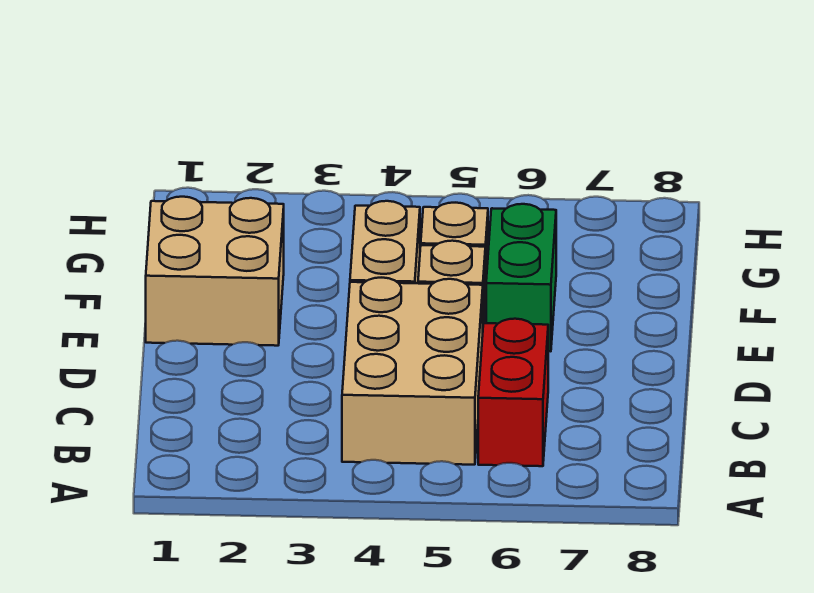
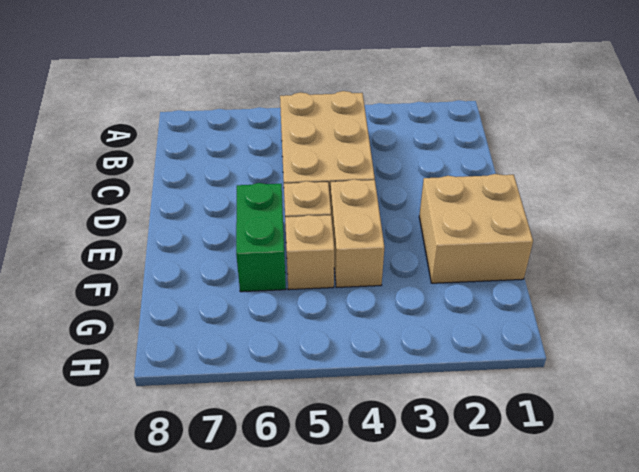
red 1x2 brick [478,319,548,466] -> none

